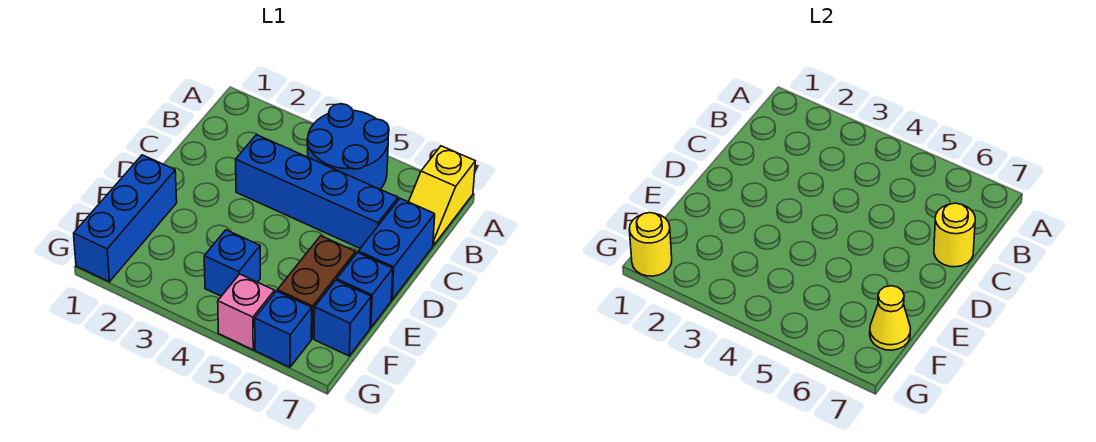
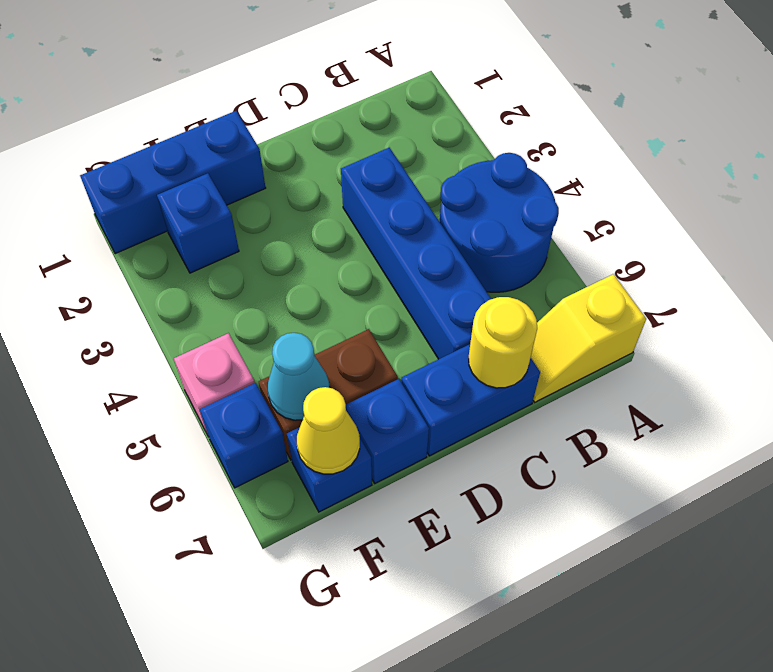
blue 1x1 brick [204,230,260,296] -> blue 1x1 brick moved to [157,173,239,273]
none -> cyan 1x1 cone [268,333,330,420]
yellow 1x1 round brick [629,213,672,276] -> none

